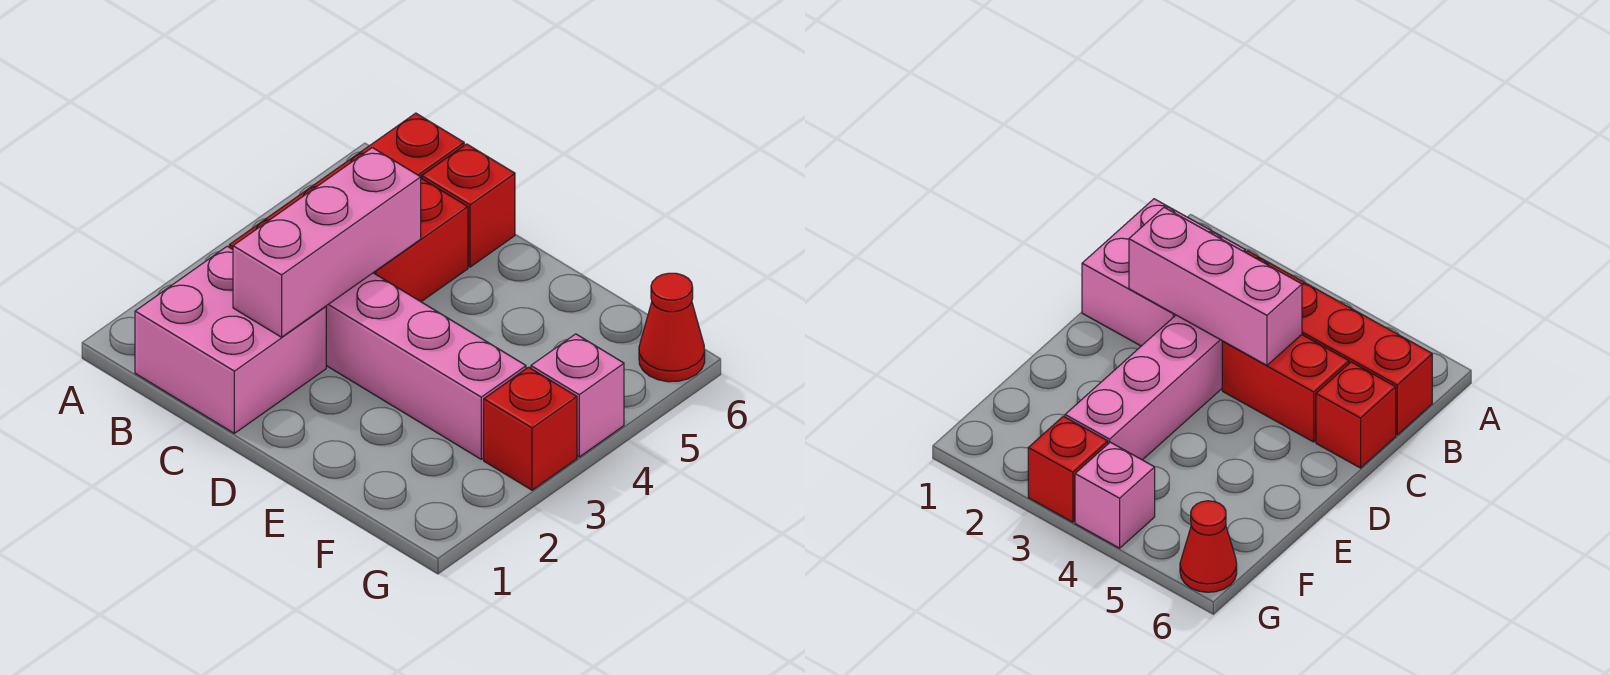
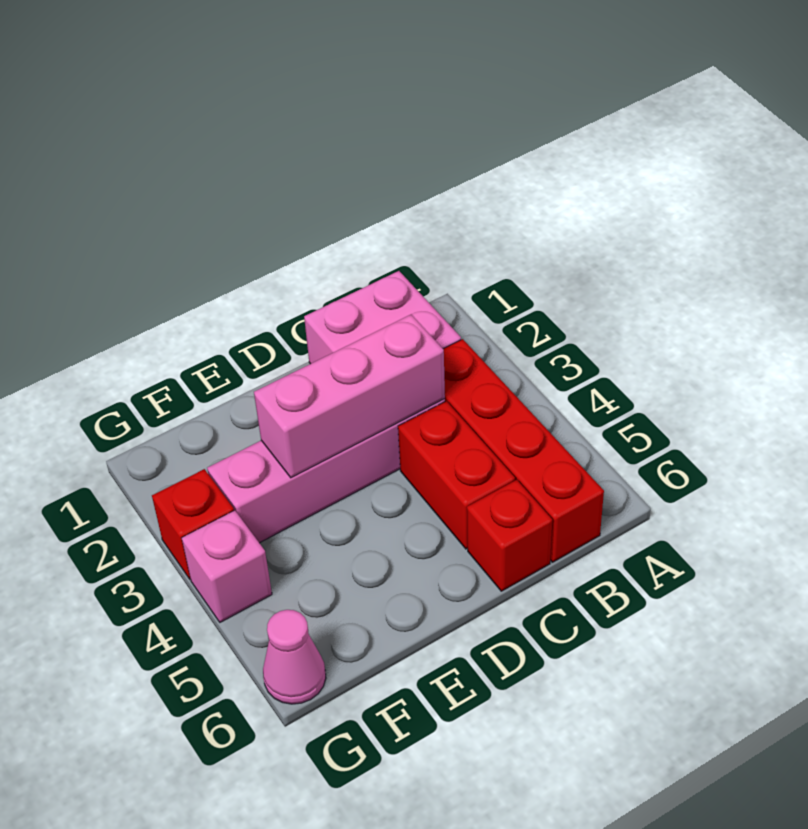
pink 1x3 brick [233,148,421,337] -> pink 1x3 brick turned to [254,315,445,478]
red 1x1 cone [639,273,705,382] -> pink 1x1 cone [263,610,326,704]

